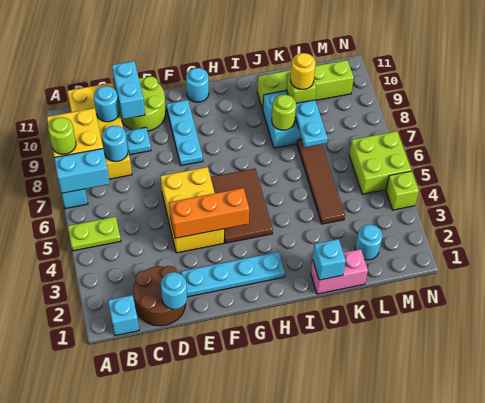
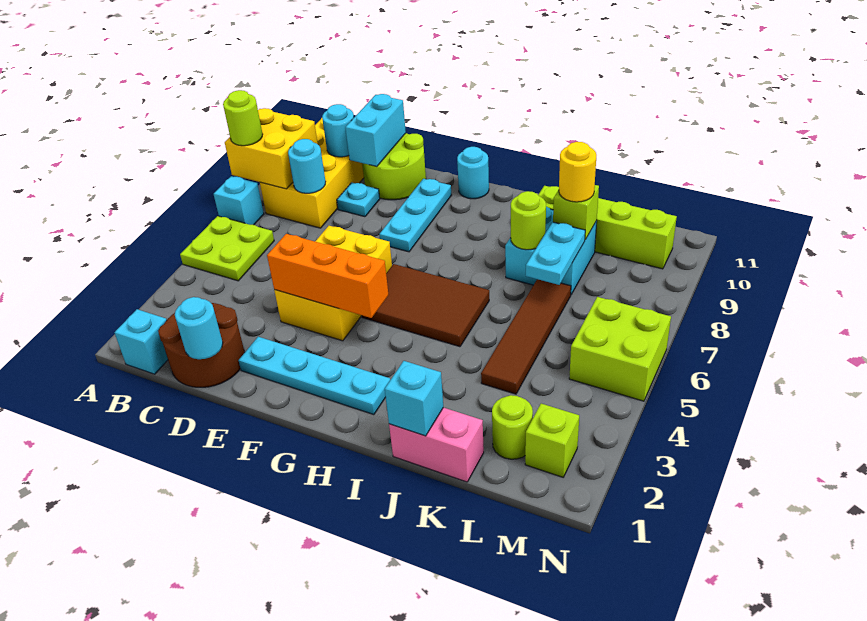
lime 1x2 plate [68,217,121,251] -> lime 2x2 plate [180,216,274,281]
cyan 1x2 brick [54,149,110,193] -> none
brown 2x3 tile [211,169,273,243] -> brown 2x3 tile turned to [362,264,489,347]
cyan 1x1 round brick [355,225,382,260] -> lime 1x1 round brick [492,395,533,459]
lime 1x1 brick [386,171,419,210] -> lime 1x1 brick moved to [525,404,579,477]

